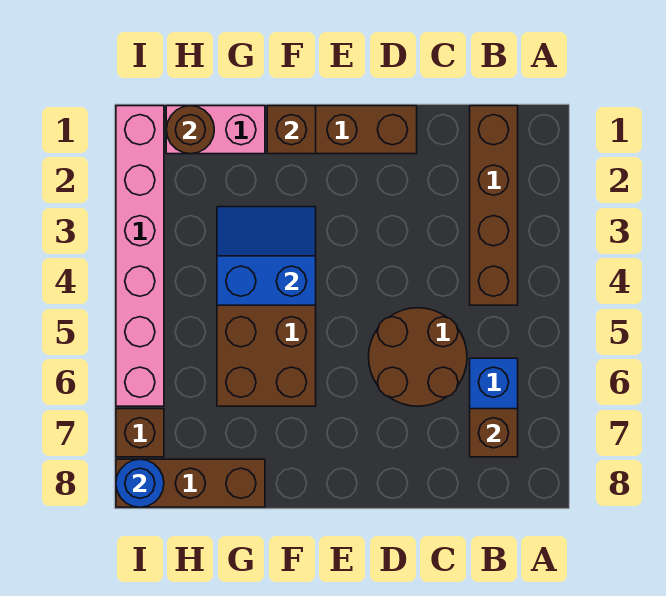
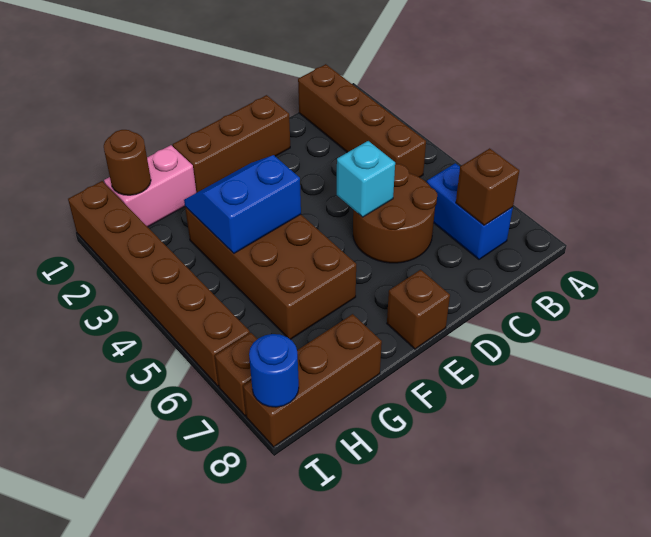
none -> cyan 1x1 brick [337,141,395,217]
brown 1x1 brick [267,106,316,154] -> brown 1x1 brick moved to [387,270,450,349]
pink 1x6 brick [116,106,164,406] -> brown 1x6 brick [68,181,250,386]

